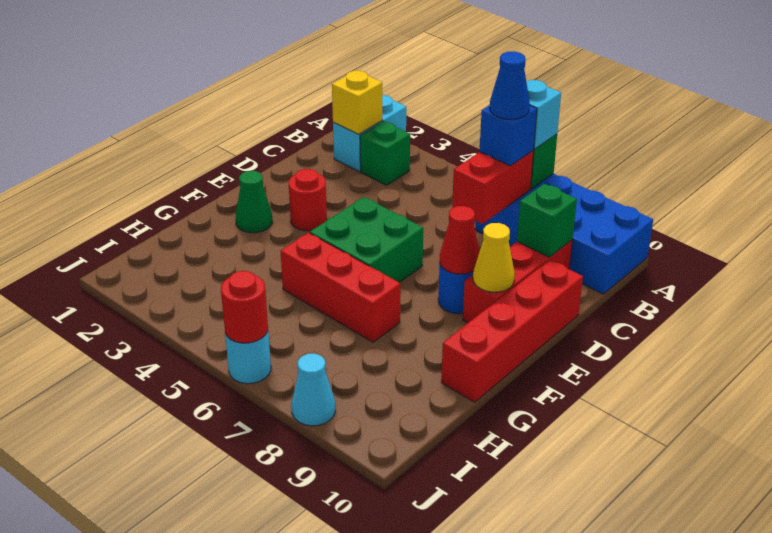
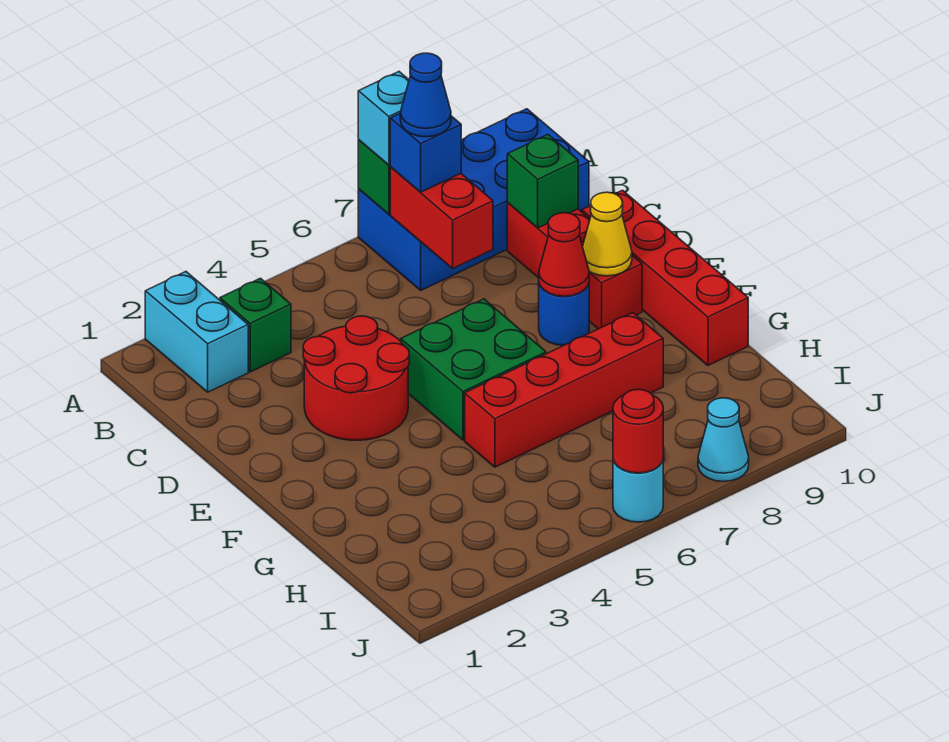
yellow 1x1 brick [332,71,382,134] -> none
red 1x1 round brick [289,169,327,231] -> red 2x2 round brick [303,316,409,440]
green 1x1 cone [236,171,272,233] -> none
red 1x3 brick [281,233,400,342] -> red 1x4 brick [465,313,663,467]

